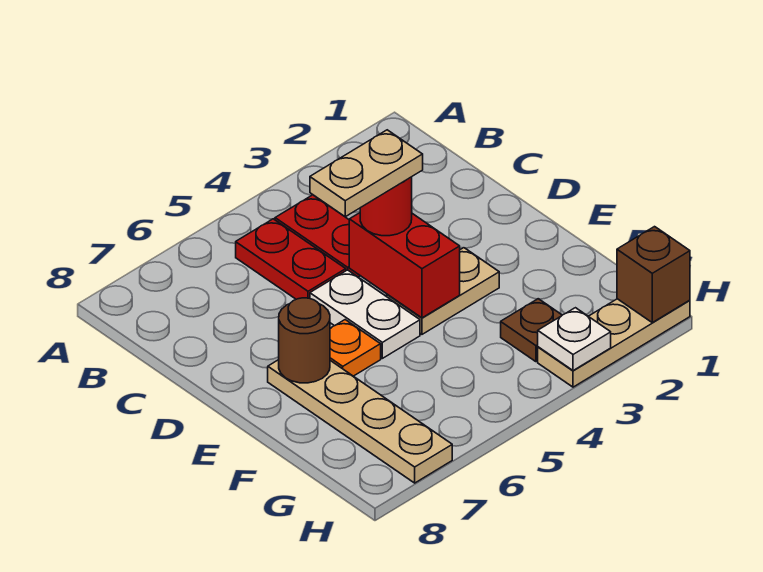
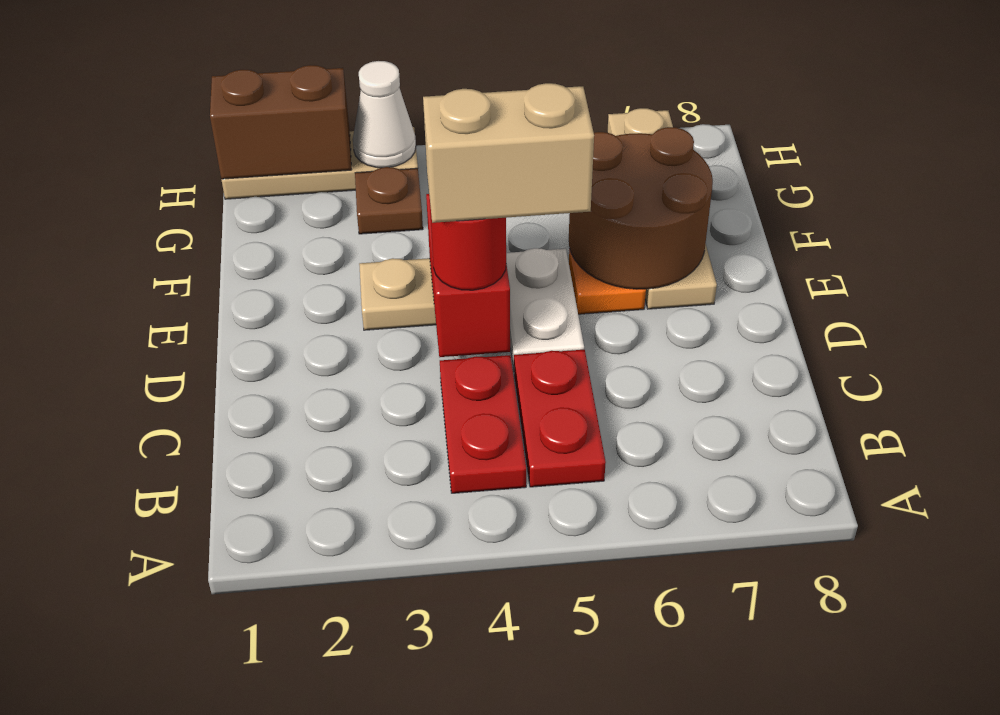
tan 1x2 plate [310,130,423,217] -> tan 1x2 brick [423,83,594,223]
brown 1x1 round brick [279,298,330,383] -> brown 2x2 round brick [569,127,713,289]
brown 1x1 brick [617,227,690,322] -> brown 1x2 brick [210,65,351,179]
white 1x1 plate [538,308,611,371] -> white 1x1 cone [353,61,416,168]

